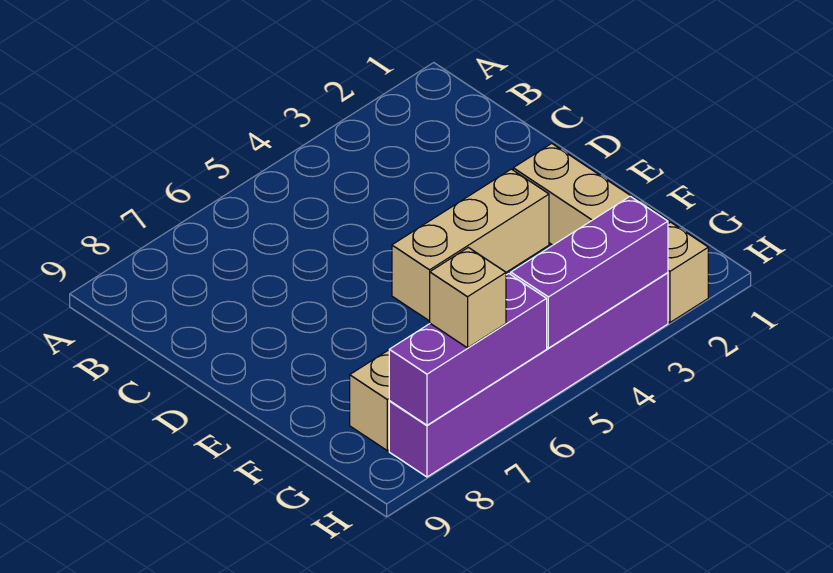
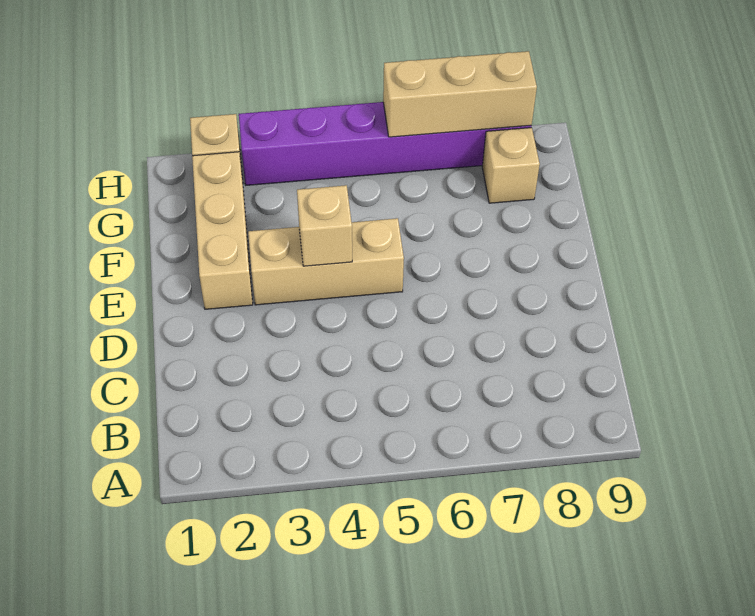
purple 1x3 brick [511,196,668,348] -> none
purple 1x3 brick [389,274,547,425] -> tan 1x3 brick [383,51,537,137]
tan 1x1 brick [430,247,506,348] -> tan 1x1 brick moved to [297,185,352,266]

